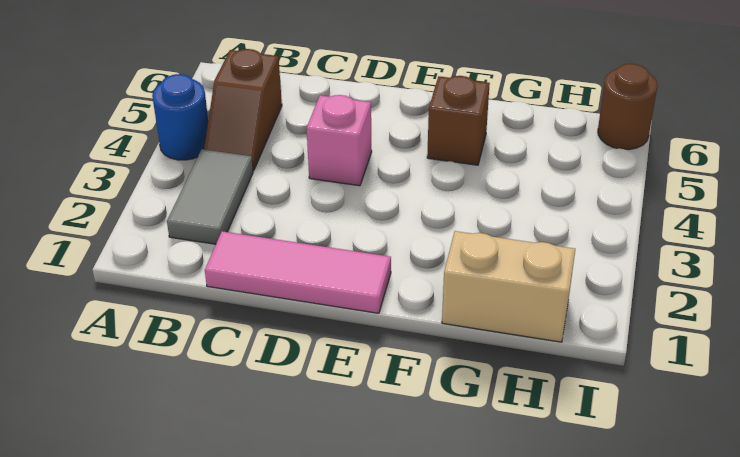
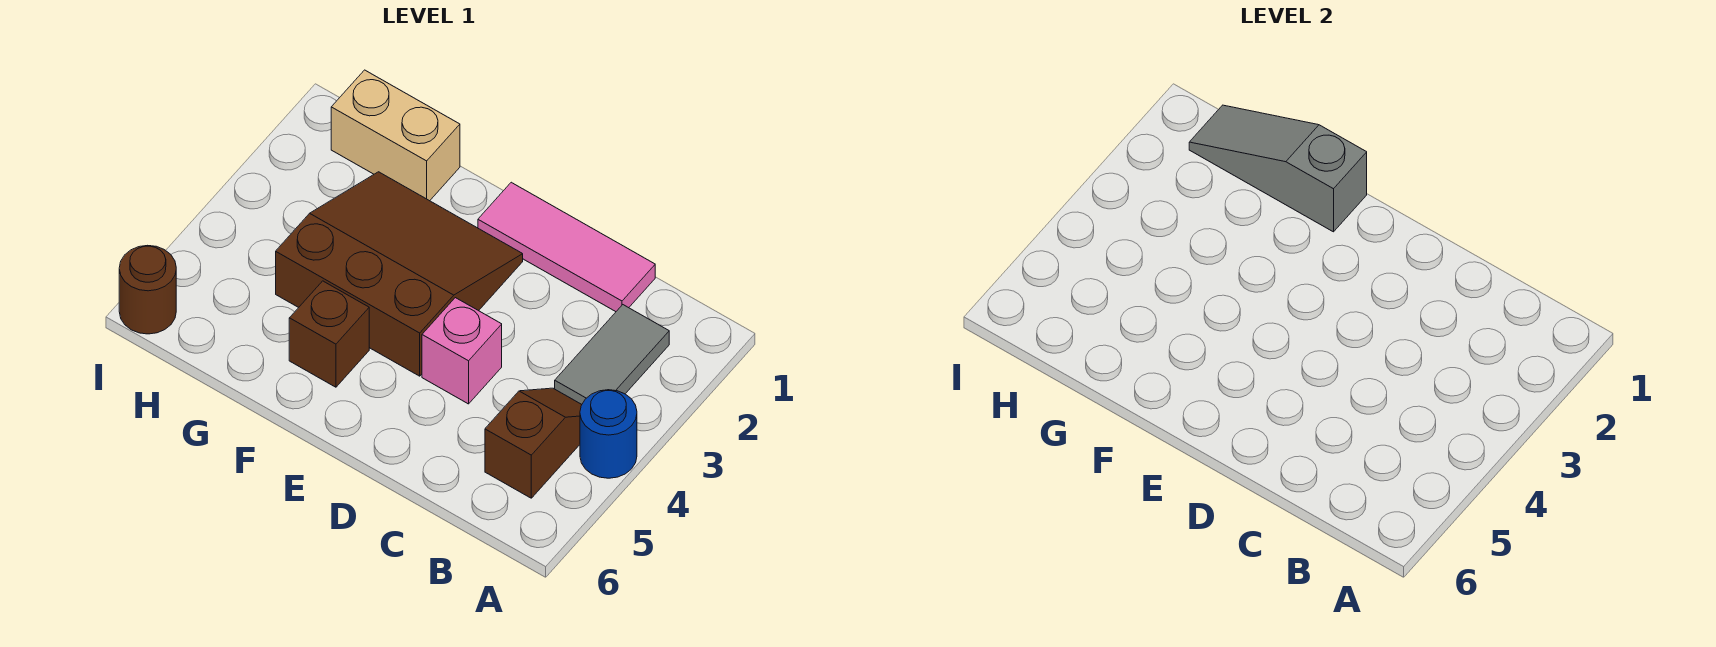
none -> brown 3x3 slope [276,172,523,376]
none -> grey 1x3 slope [1189,105,1367,232]

